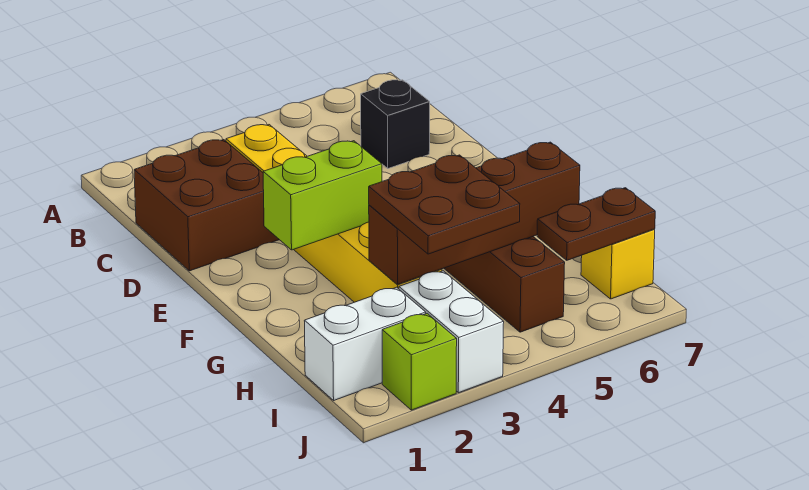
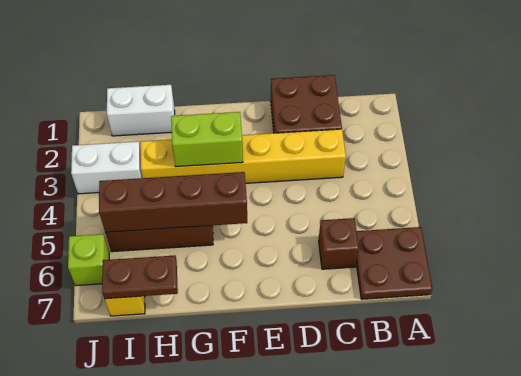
black 1x1 brick [361,80,430,168] -> brown 1x1 brick [319,218,359,269]
lime 1x2 brick [263,141,382,250] -> lime 1x2 brick turned to [171,112,243,167]
brown 1x4 brick [369,142,580,284] -> brown 1x4 brick turned to [99,172,247,232]
brown 2x2 plate [369,155,520,254] -> brown 2x2 plate moved to [356,227,432,299]
white 1x2 brick [304,287,426,400] -> white 1x2 brick turned to [107,85,175,136]
brown 1x2 plate [537,188,655,260] -> brown 1x2 plate turned to [102,255,178,299]
lime 1x1 brick [382,314,457,410] -> lime 1x1 brick moved to [68,234,109,286]

